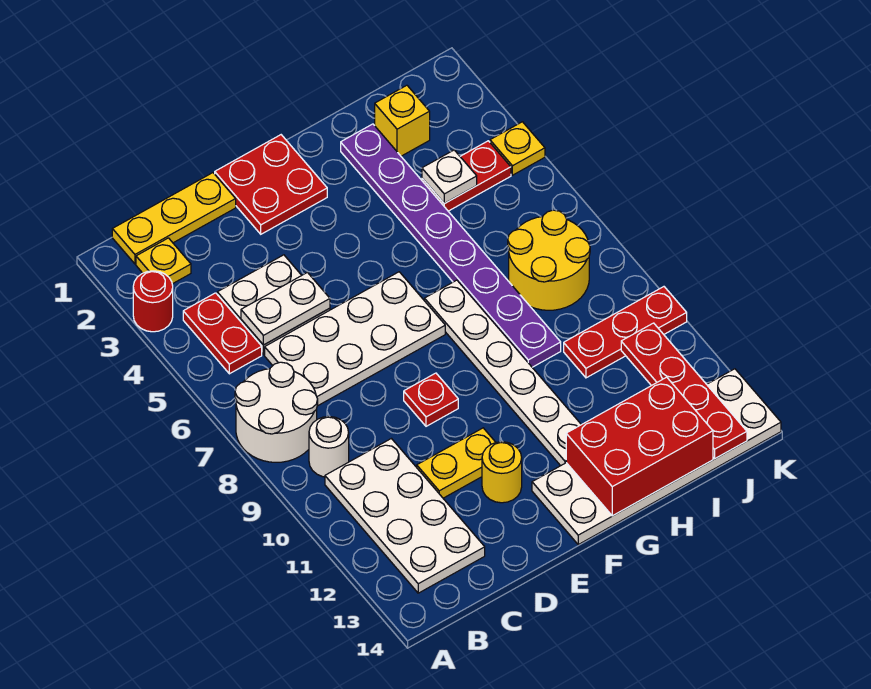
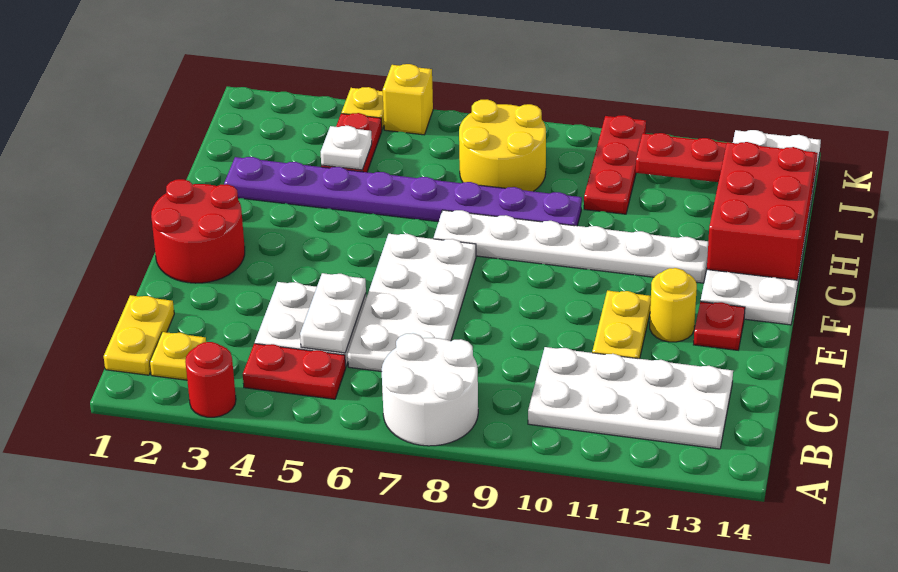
yellow 1x3 plate [112,173,236,264] -> yellow 1x2 plate [104,295,174,375]
white 1x1 round brick [309,416,349,477] -> none
red 2x2 plate [215,135,327,234] -> red 2x2 round brick [151,179,245,283]
red 1x1 plate [404,373,458,426] -> red 1x1 plate moved to [694,302,745,350]
yellow 1x1 brick [375,85,430,156] -> yellow 1x1 brick moved to [383,64,433,135]

